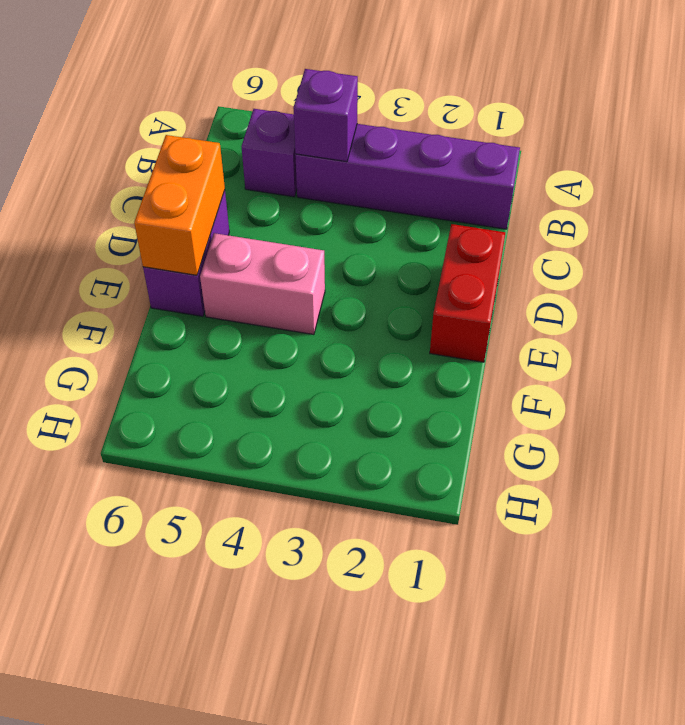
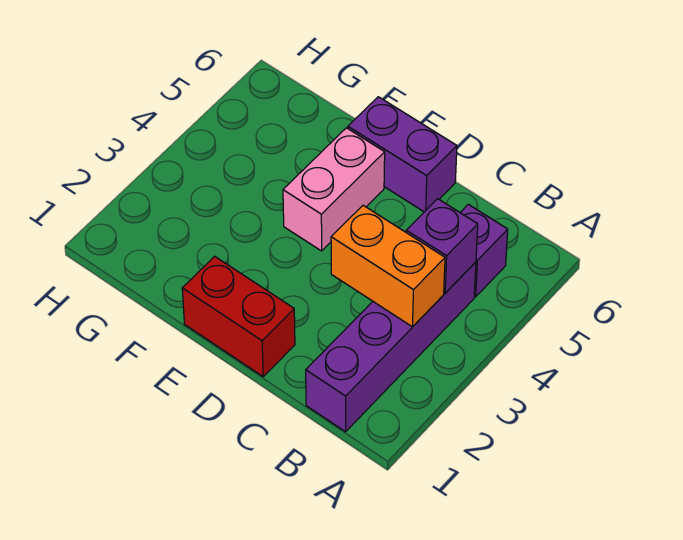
orange 1x2 brick [134,135,225,275] -> orange 1x2 brick moved to [331,205,445,327]

